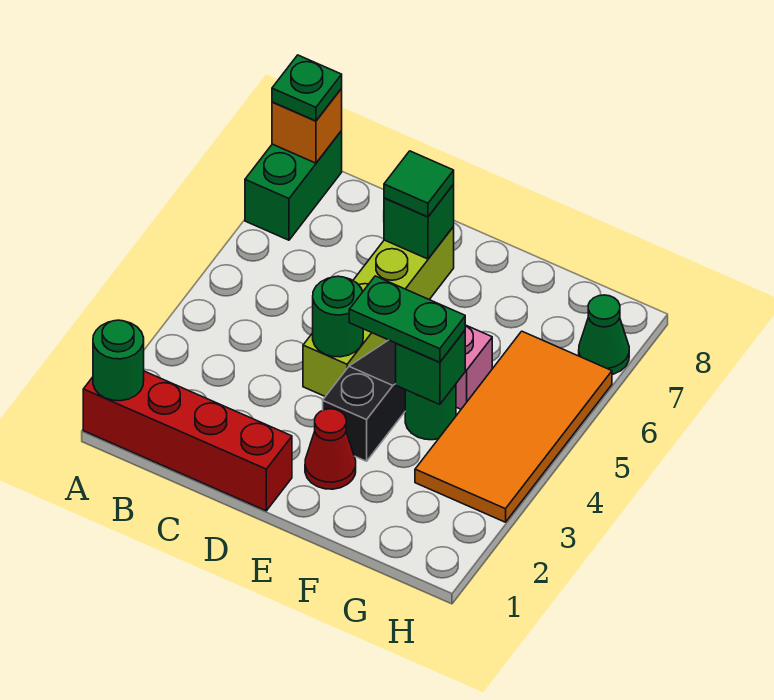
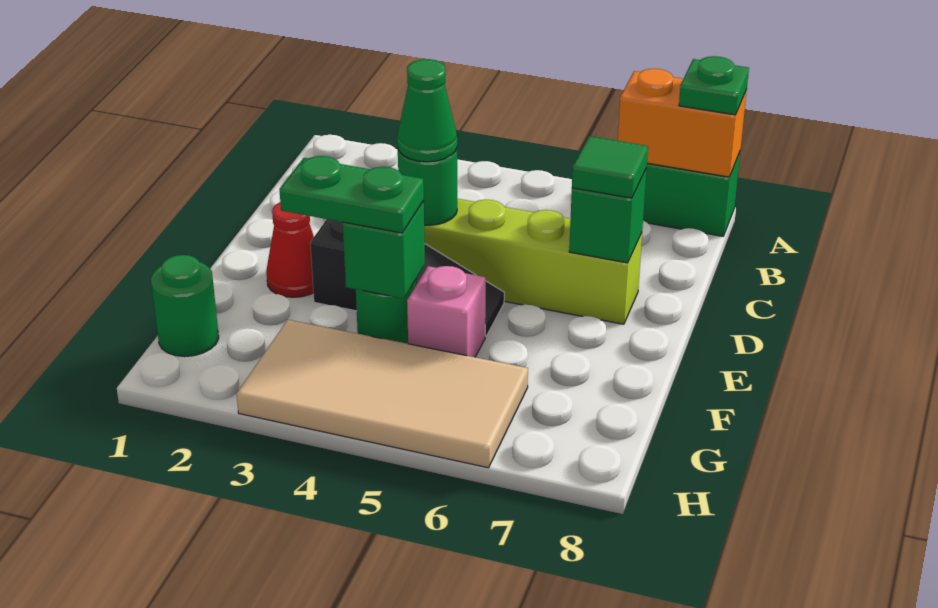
red 1x4 brick [83,371,292,511] -> none
green 1x1 round brick [93,320,144,401] -> green 1x1 round brick moved to [151,255,219,357]
orange 1x1 brick [272,89,342,163] -> orange 1x2 brick [618,69,747,177]
green 1x2 plate [349,276,465,362] -> green 1x2 plate turned to [279,156,424,233]
orange 2x4 tile [415,331,612,522] -> tan 2x4 tile [237,320,528,468]
green 1x1 cone [579,295,629,374] -> green 1x1 cone moved to [397,59,457,162]

